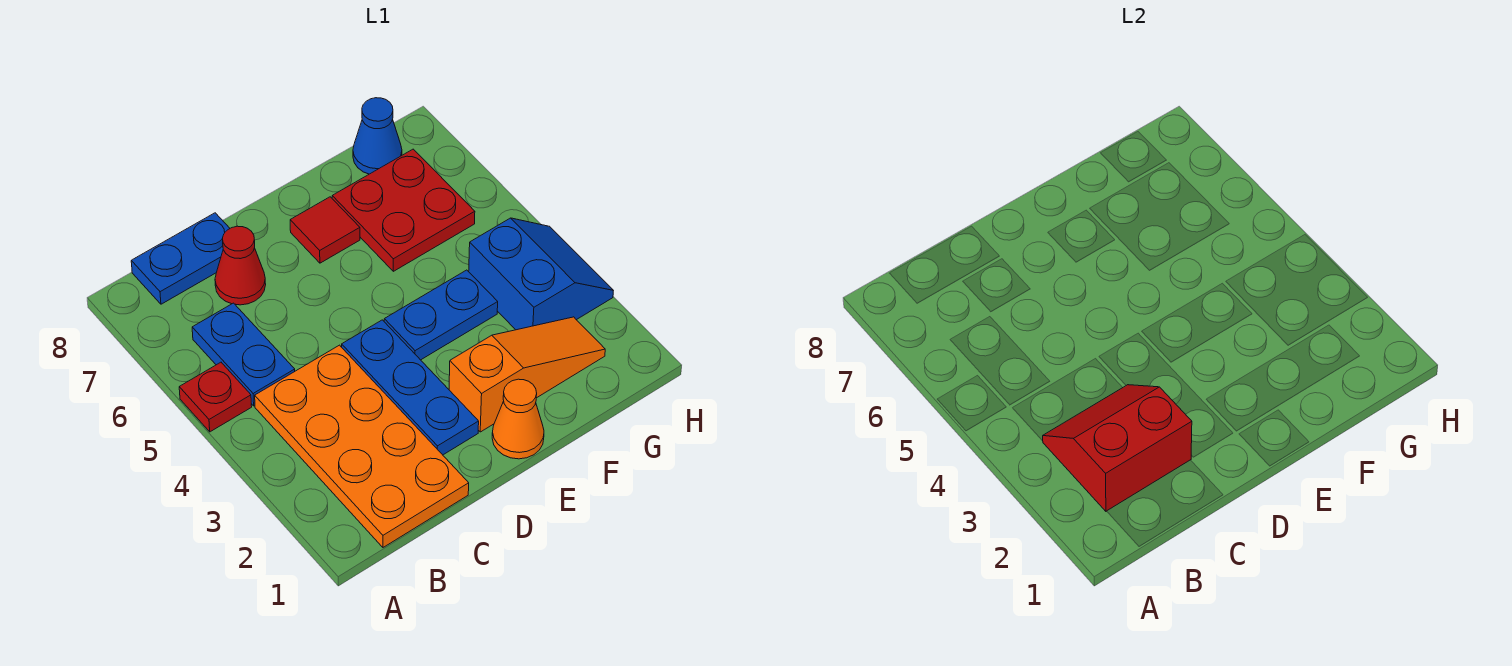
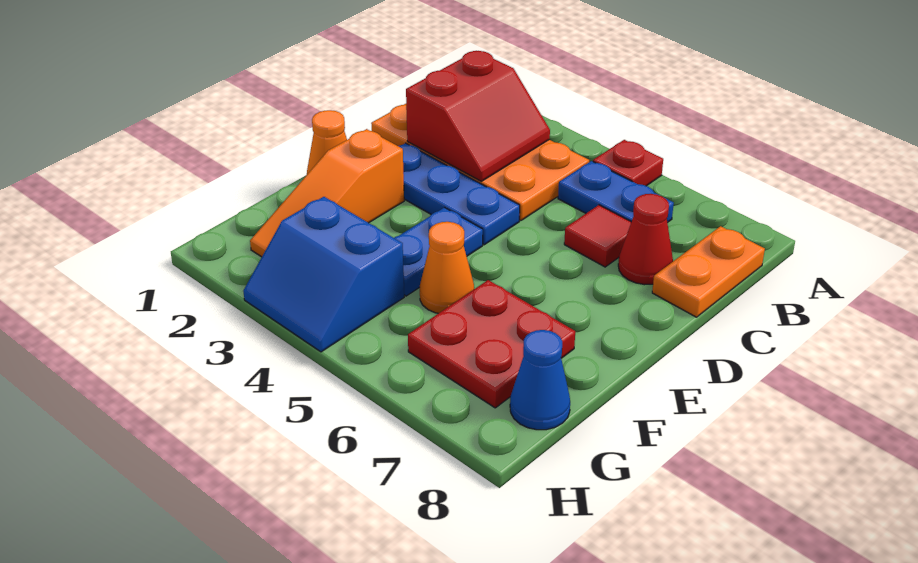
blue 1x2 plate [131,213,230,304] -> orange 1x2 plate [652,226,765,317]
red 1x1 tile [290,197,360,263] -> red 1x1 tile moved to [564,205,631,267]
none -> orange 1x1 cone [420,222,474,313]

